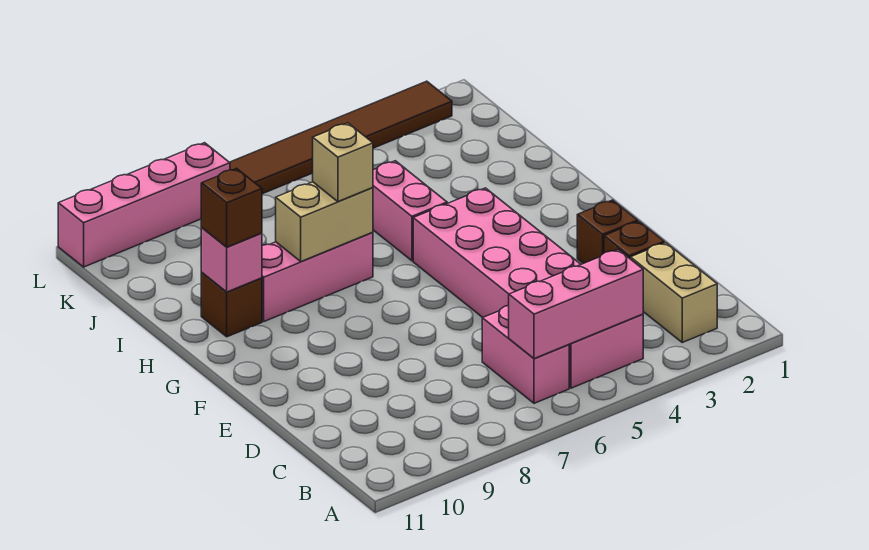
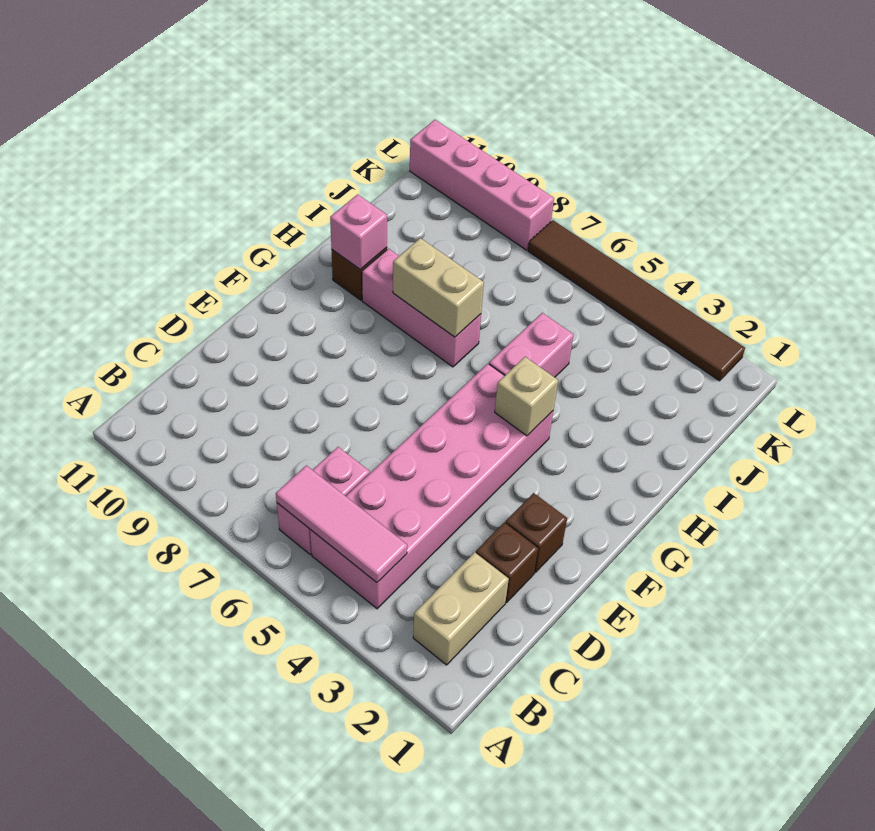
pink 1x3 brick [509,250,643,359] -> pink 1x3 tile [276,466,407,583]
tan 1x1 brick [313,123,373,202] -> tan 1x1 brick moved to [495,357,558,436]
brown 1x1 brick [201,168,262,247] -> none

